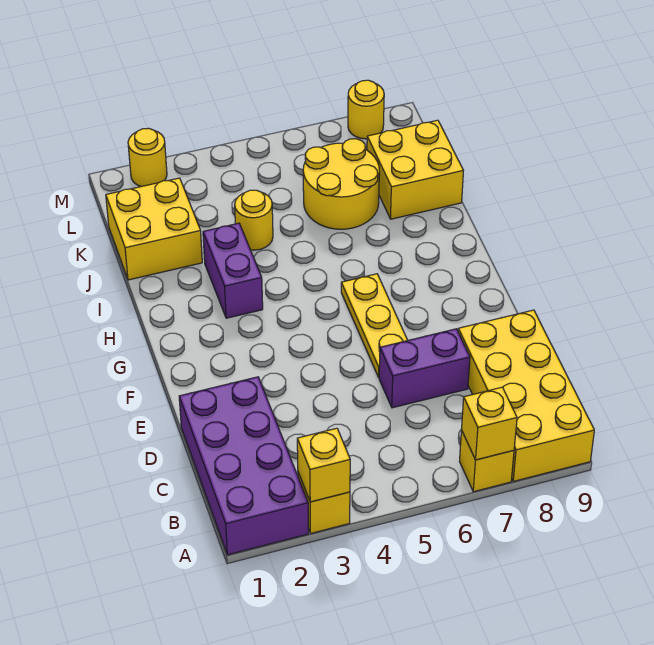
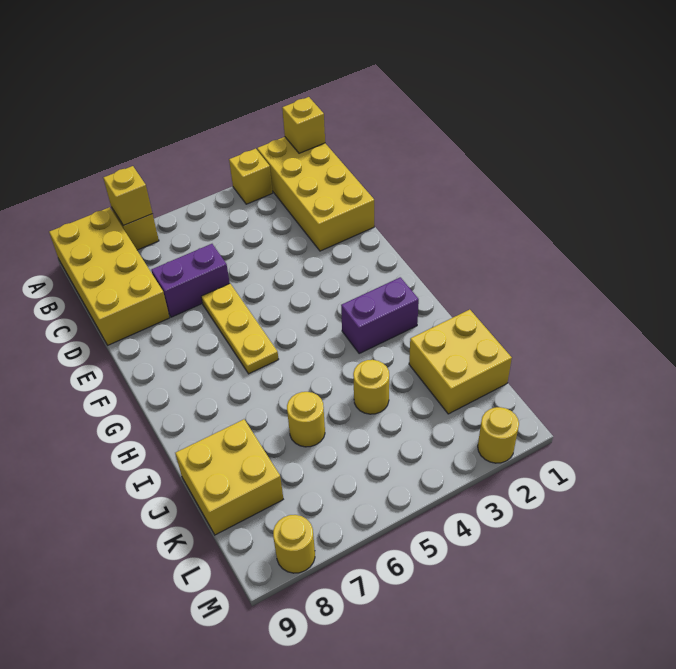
purple 2x4 brick [179,377,308,555] -> yellow 2x4 brick [257,137,374,251]
yellow 1x1 brick [297,428,350,502] -> yellow 1x1 brick moved to [282,97,325,153]
purple 1x2 brick [203,223,263,318] -> purple 1x2 brick turned to [341,277,419,354]
yellow 2x2 round brick [303,139,379,229] -> yellow 1x1 round brick [287,392,325,447]

